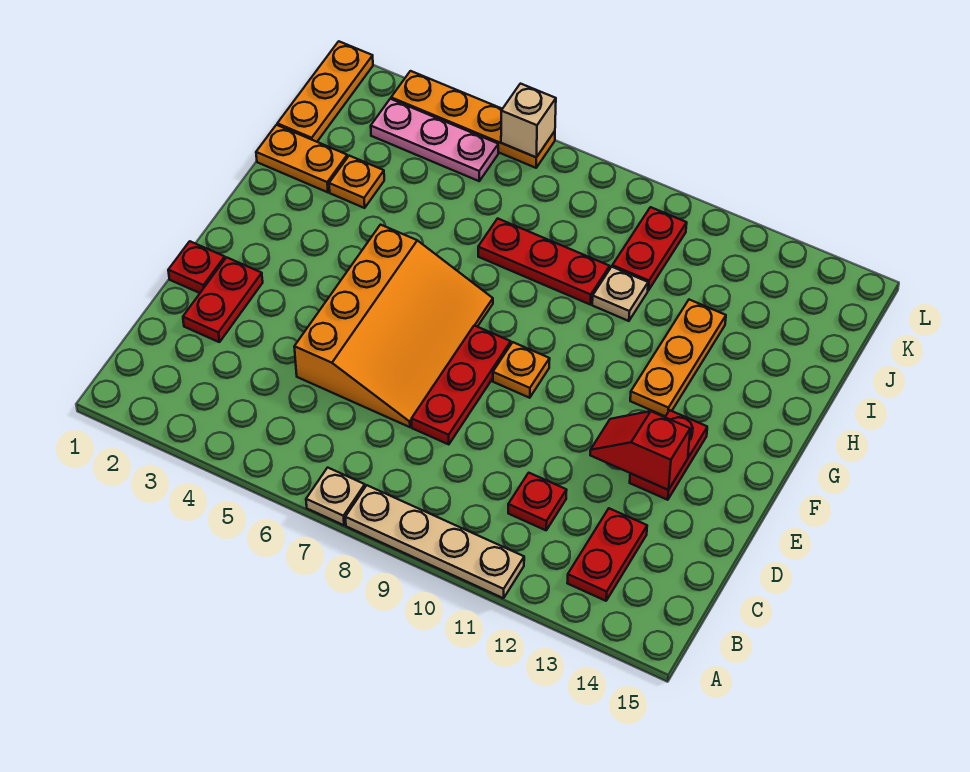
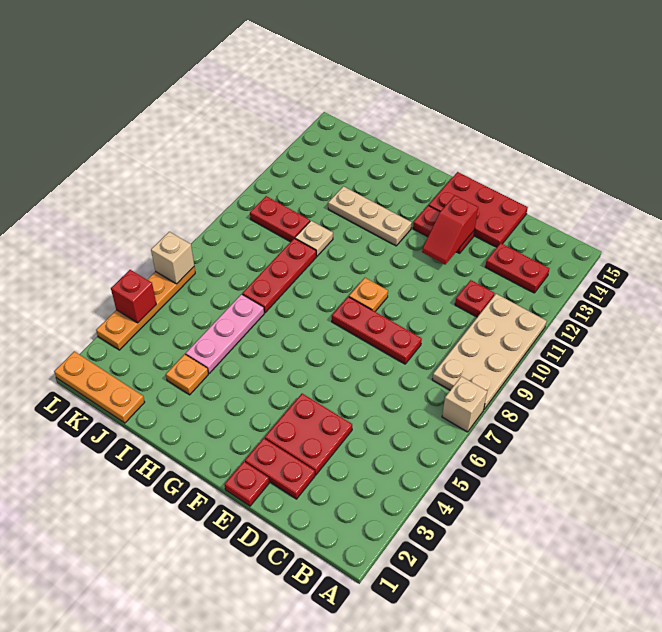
tan 1x1 plate [306,468,365,525] -> tan 1x1 brick [442,376,487,432]
tan 1x4 plate [345,485,524,598] -> tan 2x4 plate [432,294,547,409]
none -> red 2x2 plate [265,394,352,475]
orange 3x4 slope [294,225,493,427] -> none
none -> red 2x3 plate [429,172,528,247]
orange 1x3 plate [630,300,726,416] -> tan 1x3 plate [328,186,412,246]
orange 1x2 plate [256,125,347,192] -> none
pink 1x3 plate [371,99,498,181] -> pink 1x3 plate moved to [186,294,264,373]
none -> red 1x1 brick [111,270,156,323]

